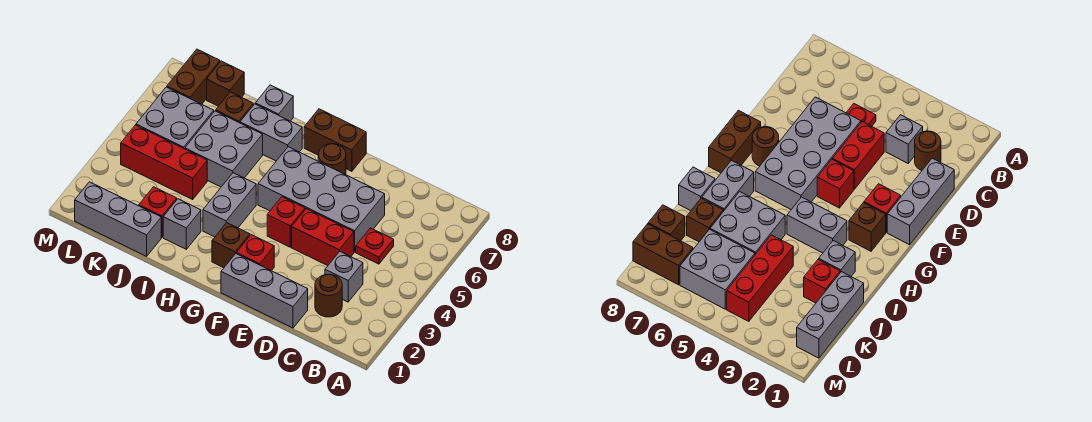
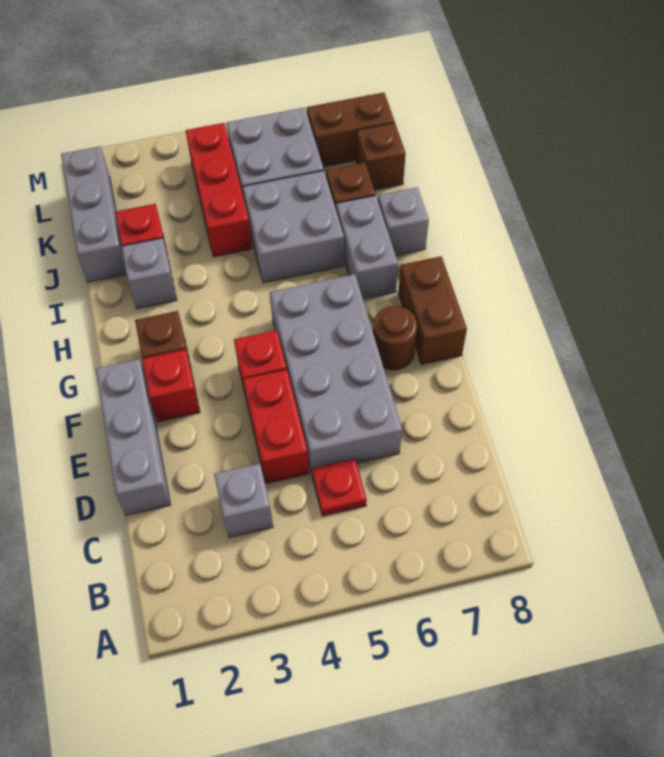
brown 1x1 round brick [315,274,342,317] -> none
grey 1x2 brick [203,173,256,237] -> none

